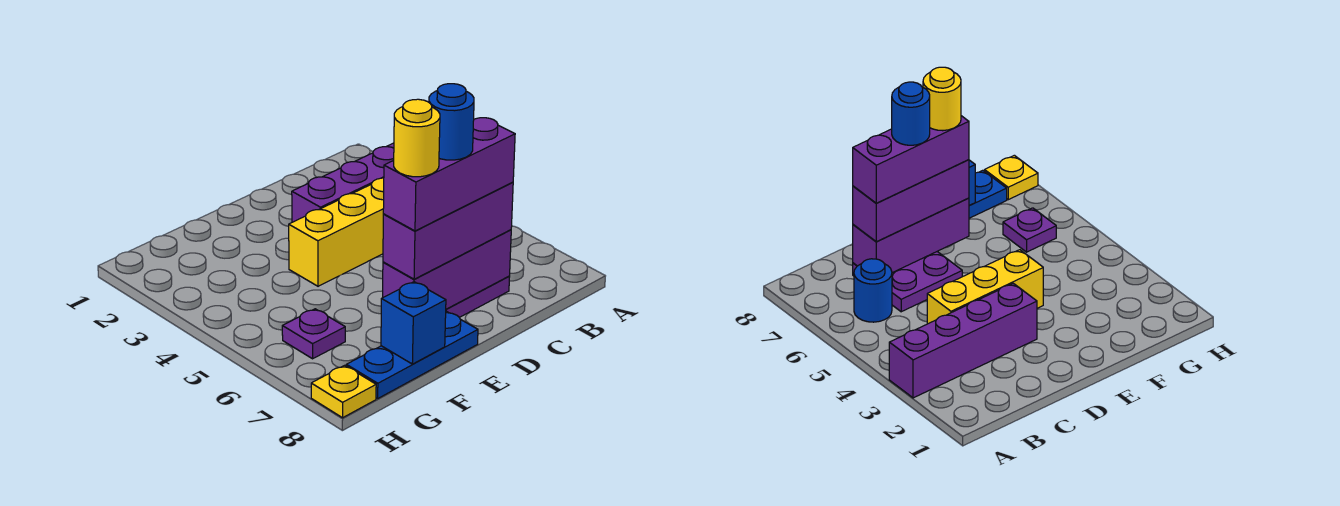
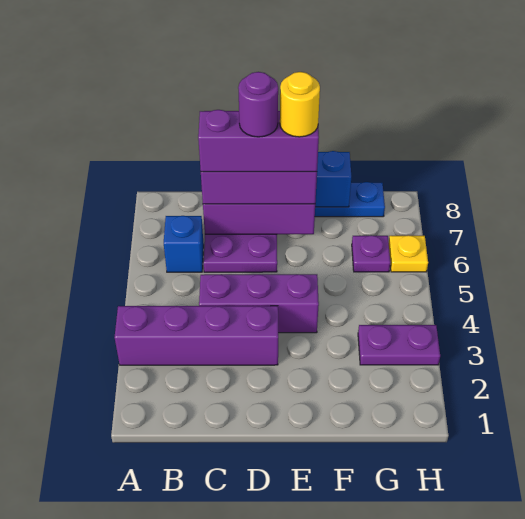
blue 1x1 round brick [854,259,892,322] -> blue 1x1 brick [164,216,204,272]
yellow 1x3 brick [289,178,384,286] -> purple 1x3 brick [199,274,319,333]
blue 1x1 round brick [429,84,474,160] -> purple 1x1 round brick [238,72,278,137]
none -> purple 1x2 plate [358,325,440,365]
yellow 1x1 plate [311,365,376,418] -> yellow 1x1 plate moved to [389,235,428,272]

